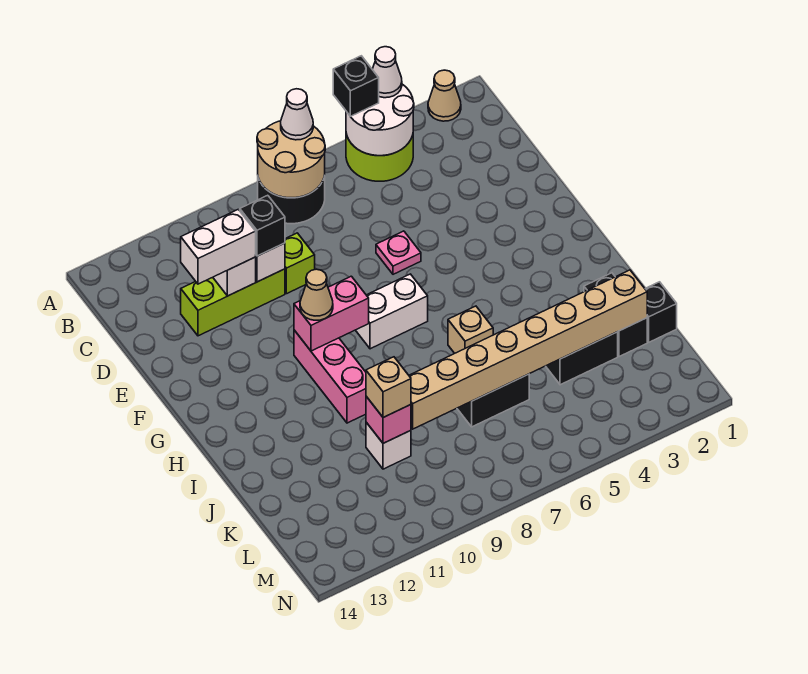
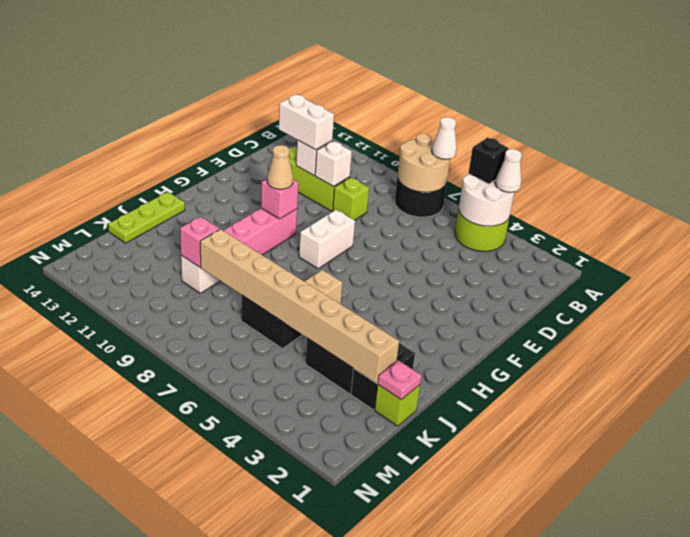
tan 1x1 cone [428,70,461,121] -> none
black 1x1 brick [239,195,285,256] -> none
pink 1x1 plate [376,231,421,274] -> pink 1x1 plate moved to [378,360,422,400]
white 1x2 brick [356,274,428,349] -> white 1x2 brick turned to [299,210,355,269]
pink 1x2 brick [294,276,369,351] -> pink 1x1 brick [261,179,298,219]
none -> lime 1x3 plate [108,192,185,243]
black 1x1 brick [645,282,677,342] -> lime 1x1 brick [375,385,420,426]
tan 1x1 brick [366,357,411,417] -> none

